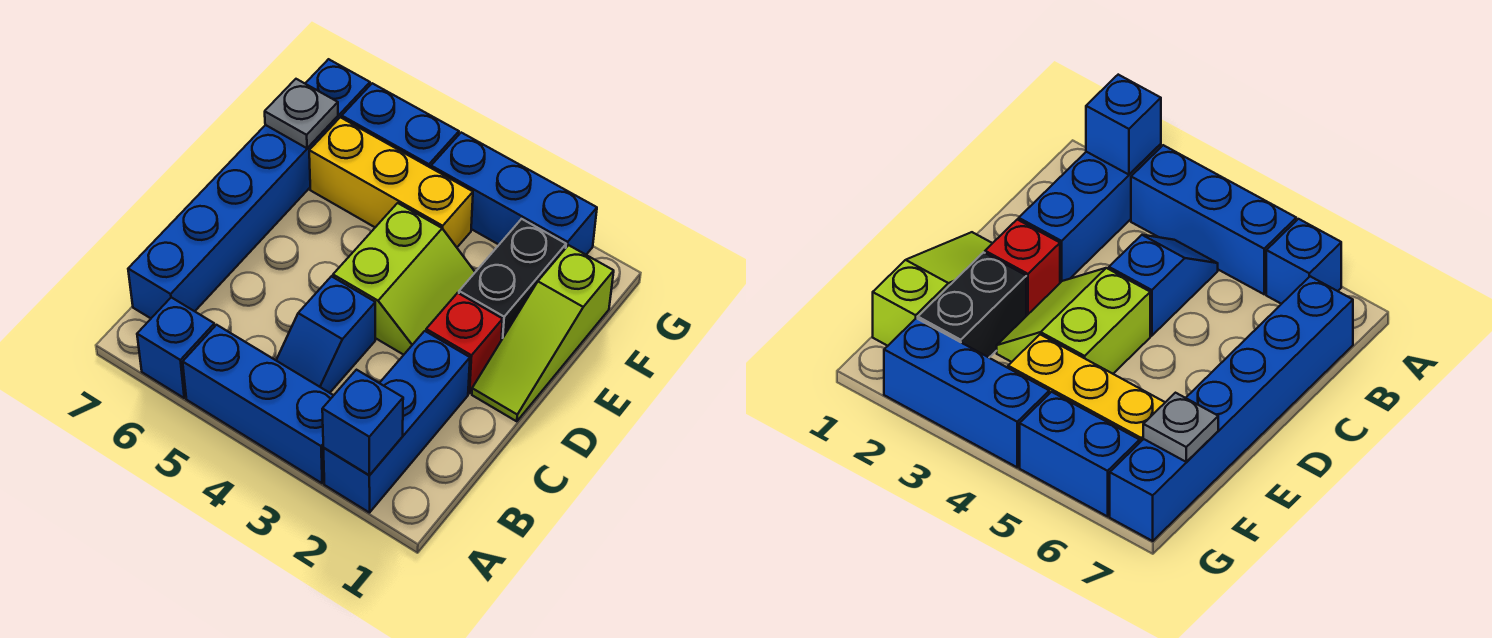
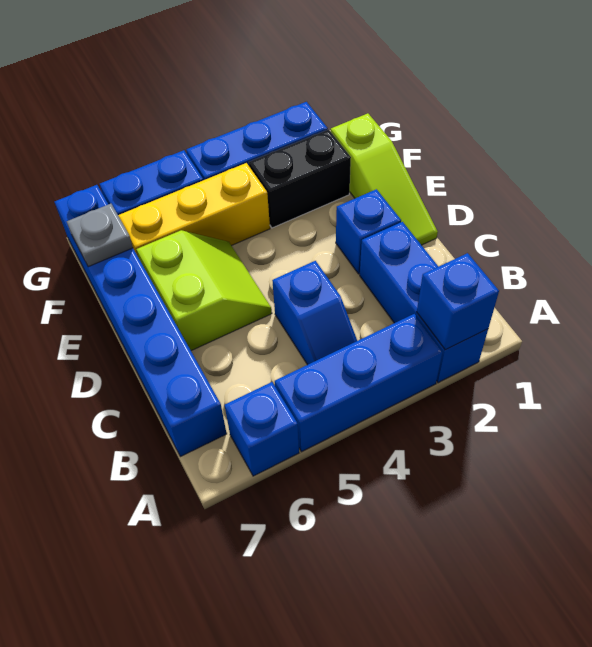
red 1x1 brick [426,293,503,394] -> blue 1x1 brick [336,189,401,274]
lime 2x2 slope [333,203,475,355] -> lime 2x2 slope moved to [136,230,272,351]
black 1x2 brick [459,219,566,340] -> black 1x2 brick turned to [249,129,351,228]

